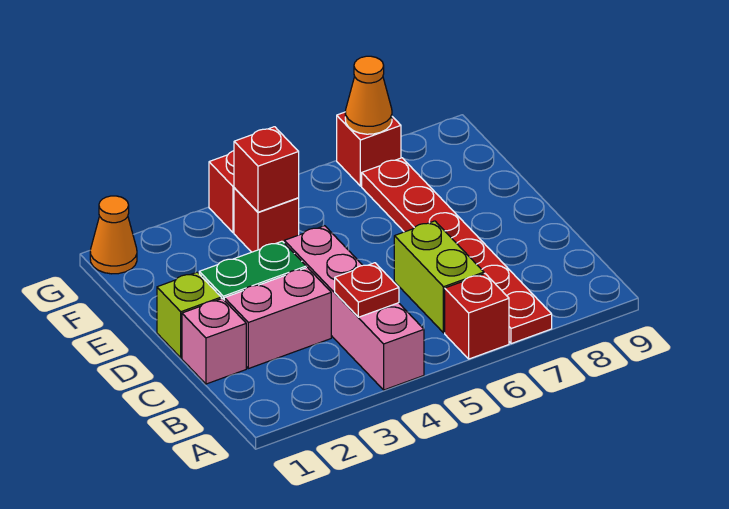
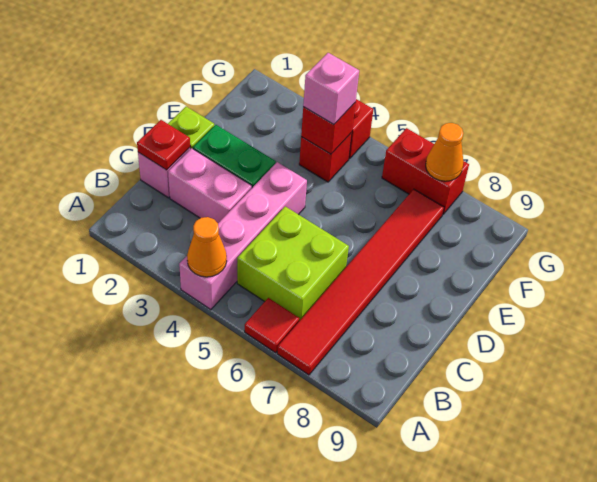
red 1x1 brick [445,274,509,359] -> red 1x1 tile [245,298,299,353]
red 1x6 plate [362,158,552,344] -> red 1x6 tile [277,189,444,375]
red 1x1 plate [335,263,399,317] -> red 1x1 plate moved to [137,120,190,170]
lime 1x2 brick [394,221,484,333] -> lime 2x2 brick [237,206,349,321]
none -> pink 1x1 brick [303,53,359,125]
orange 1x1 cone [90,196,137,274] -> orange 1x1 cone moved to [187,217,227,277]
red 1x1 brick [337,112,401,186] -> red 1x2 brick [382,128,469,214]

